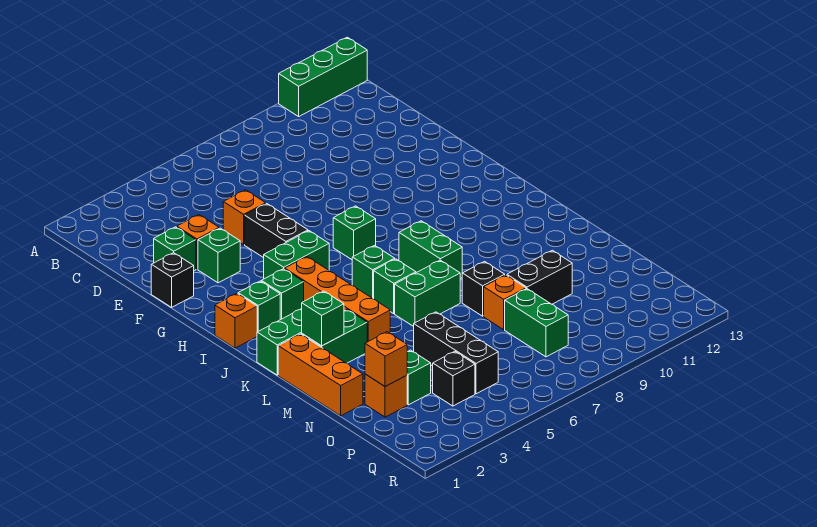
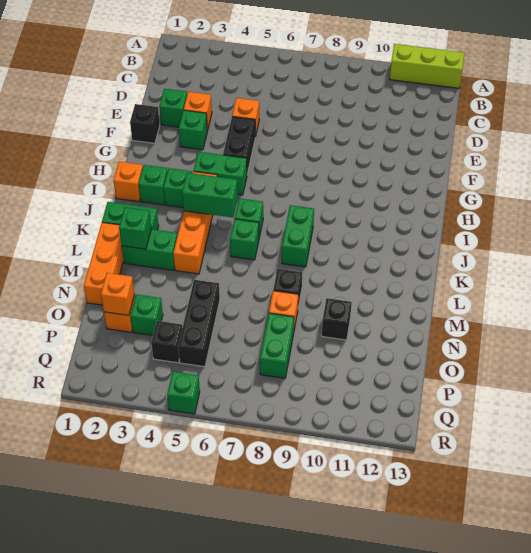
green 1x3 brick [279,37,367,116] -> lime 1x3 brick [390,44,464,88]
green 1x1 brick [333,206,376,260] -> green 1x1 brick moved to [167,372,200,414]
green 1x2 brick [395,260,460,327] -> green 1x2 brick moved to [182,173,238,217]
black 1x2 brick [507,250,572,304] -> black 1x1 brick [322,298,352,340]

